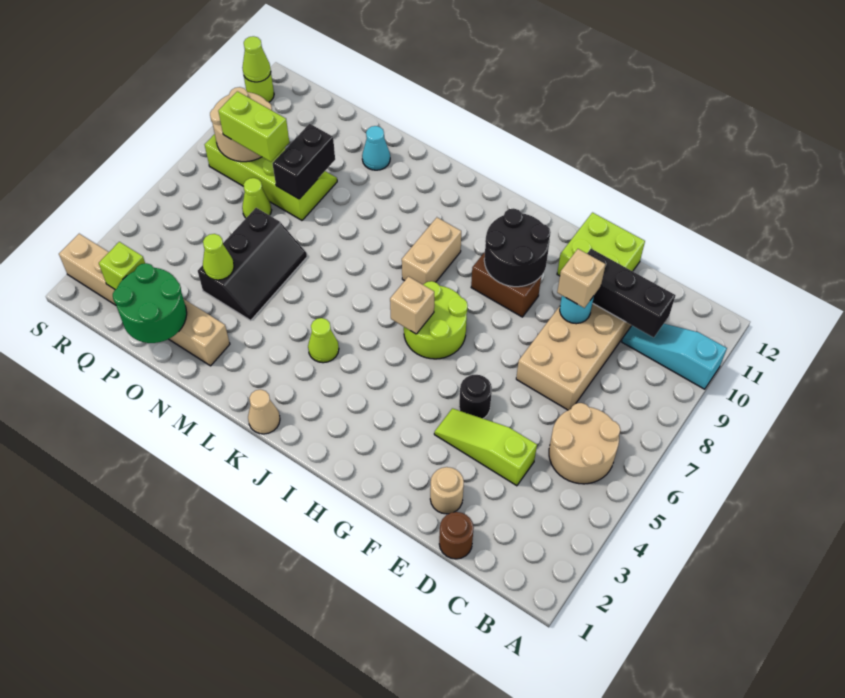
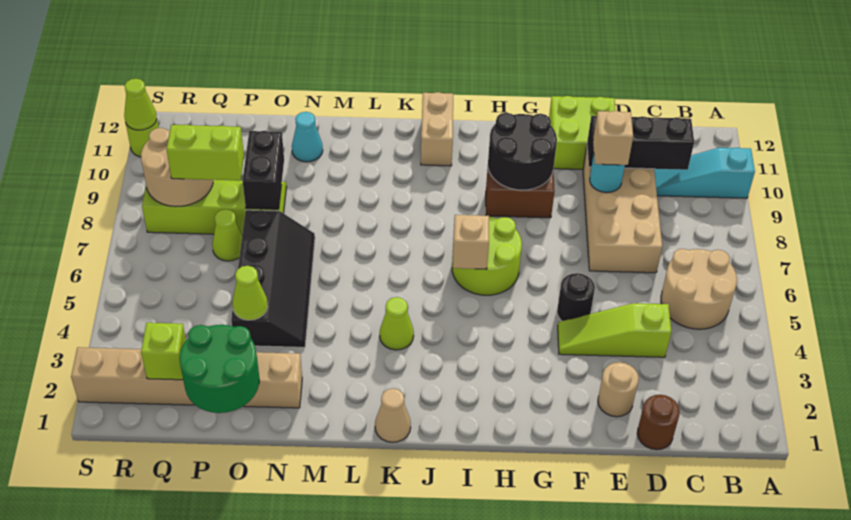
tan 1x2 brick [402,218,461,285] -> tan 1x2 brick moved to [421,92,453,166]
black 2x3 slope [198,208,307,320] -> black 2x4 slope [231,210,315,347]

